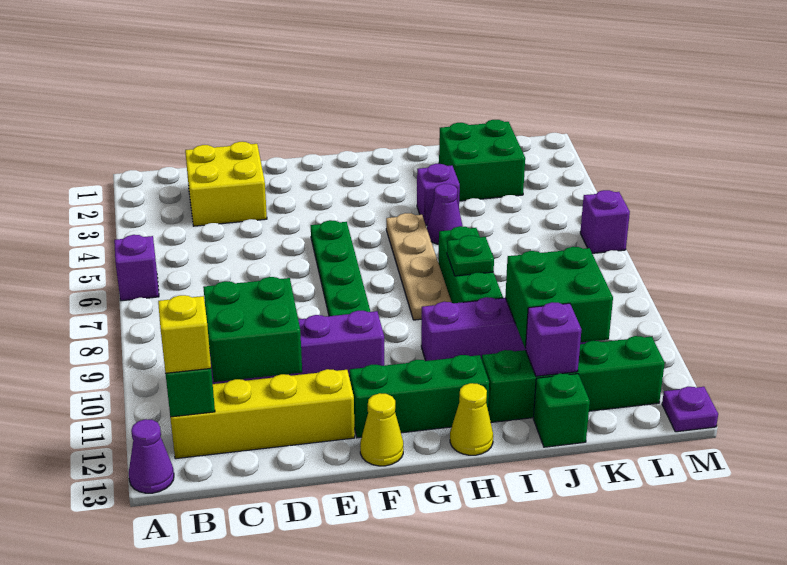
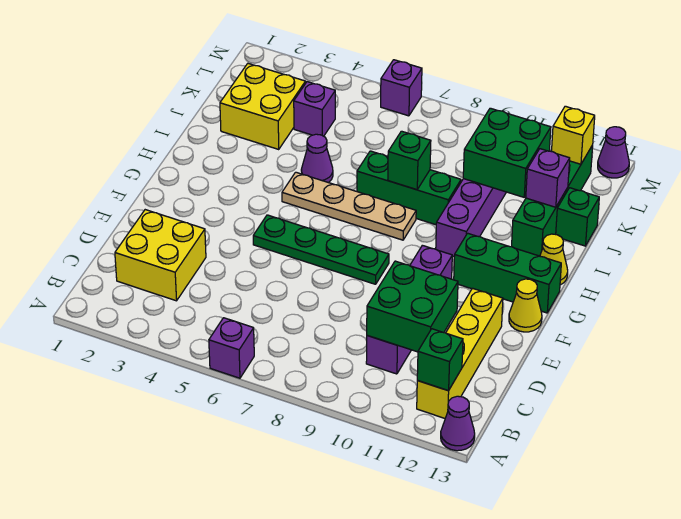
yellow 1x1 brick [158,295,211,373] -> yellow 1x1 brick moved to [552,106,595,164]
green 1x3 brick [350,355,489,438] -> green 1x3 brick turned to [454,233,561,313]
purple 1x1 brick [417,164,460,225] -> purple 1x1 brick moved to [294,82,335,136]
green 1x1 plate [447,235,494,276] -> green 1x1 brick [388,131,431,190]
green 2x2 brick [439,120,525,201] -> yellow 2x2 brick [220,64,306,149]
purple 1x1 plate [662,387,718,432] -> purple 1x1 cone [598,127,629,178]

